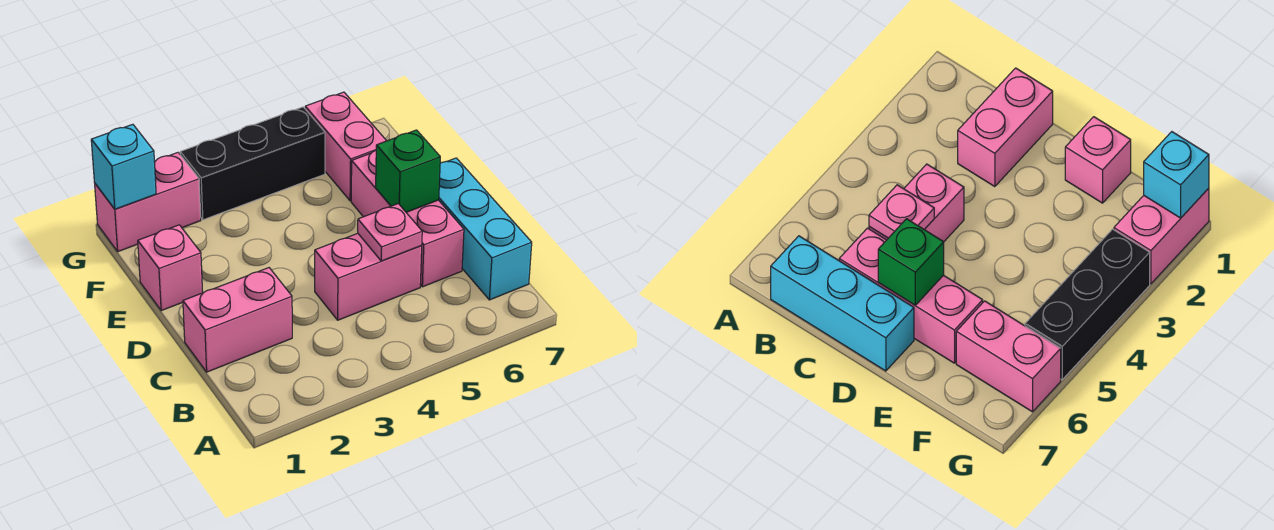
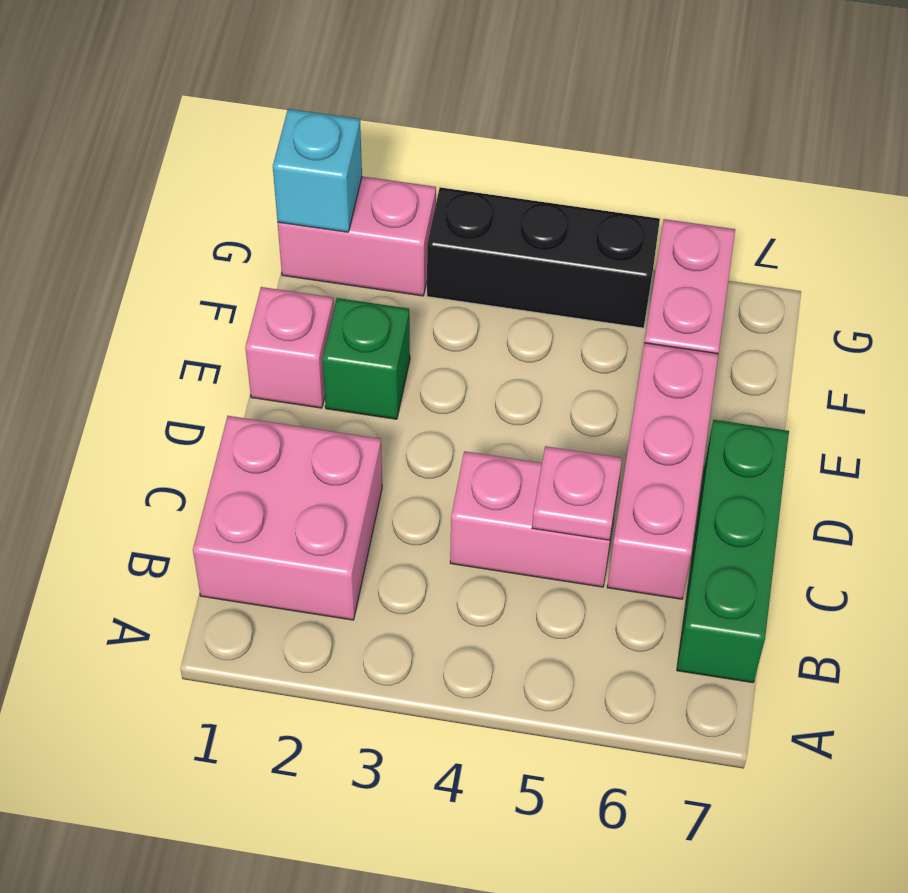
cyan 1x3 brick [439,158,532,300] -> green 1x3 brick [677,420,789,683]
pink 1x2 brick [183,268,292,372] -> pink 2x2 brick [193,416,382,620]
green 1x1 brick [376,130,440,212] -> green 1x1 brick moved to [322,298,410,419]

